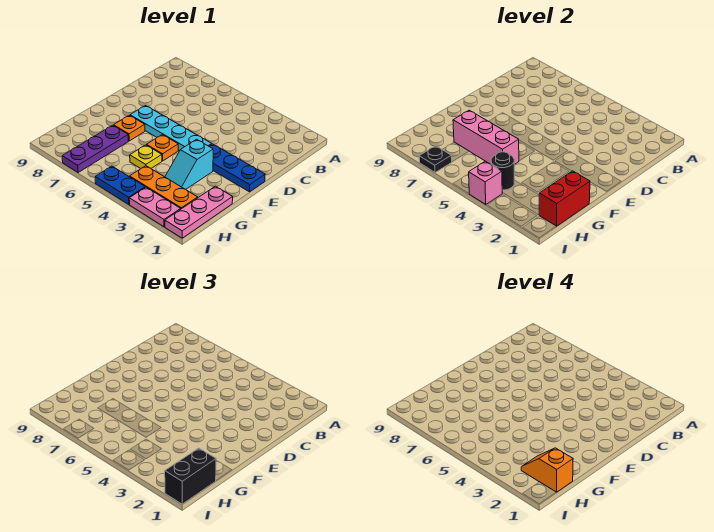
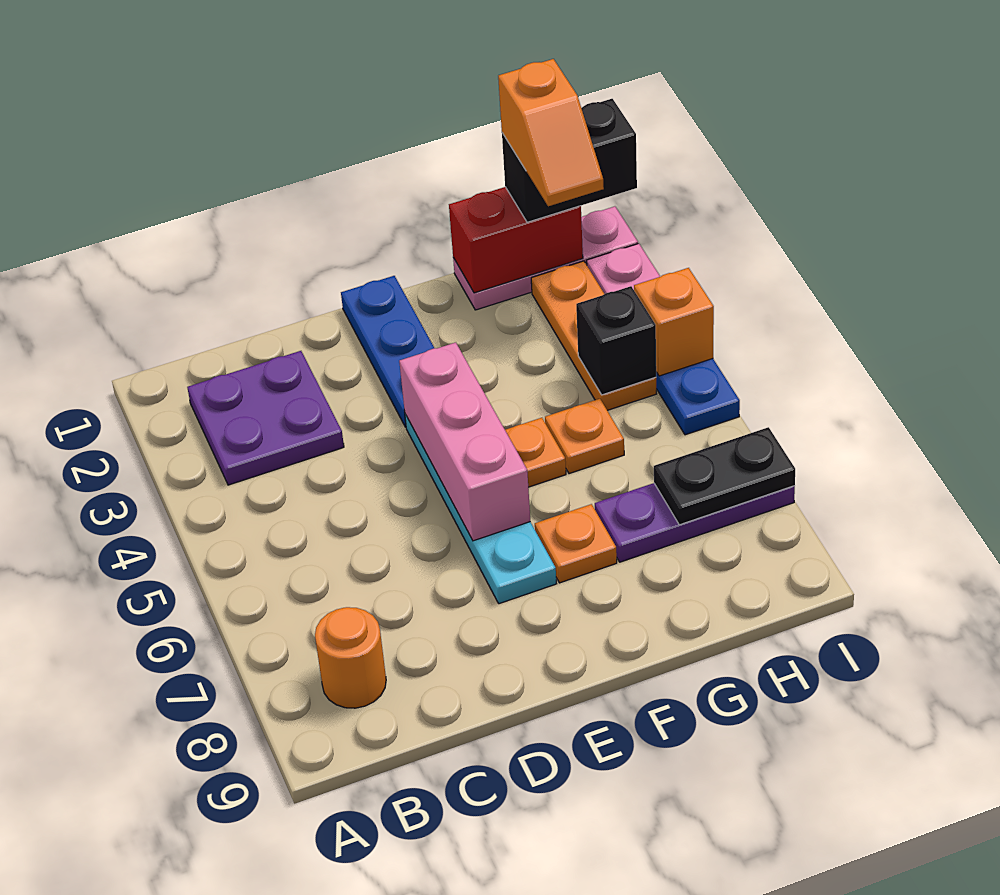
none -> purple 2x2 plate [187,351,344,485]
none -> orange 1x1 round brick [315,607,386,708]
cyan 1x2 slope [165,139,213,189] -> none
yellow 1x1 plate [130,145,162,169] -> orange 1x1 plate [545,399,624,474]
pink 1x3 brick [453,110,519,164] -> pink 1x3 brick moved to [399,342,530,541]
black 1x1 round brick [491,152,514,190] -> black 1x1 brick [576,286,656,395]
pink 1x1 brick [469,161,502,204] -> orange 1x1 brick [634,268,714,376]
black 1x1 plate [419,146,452,173] -> black 1x2 plate [654,427,795,525]

